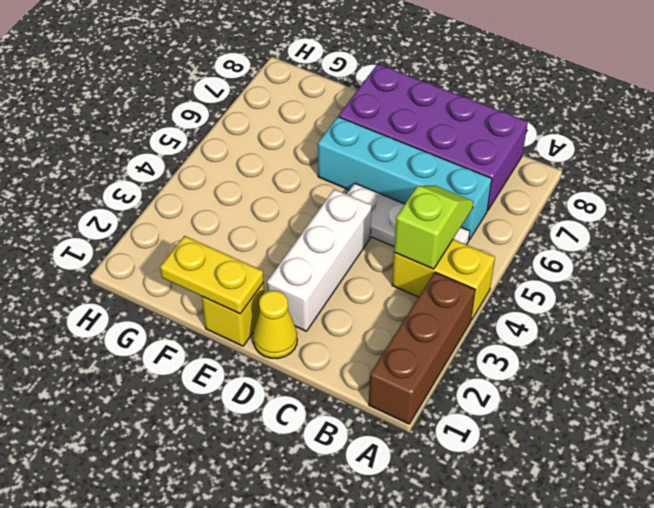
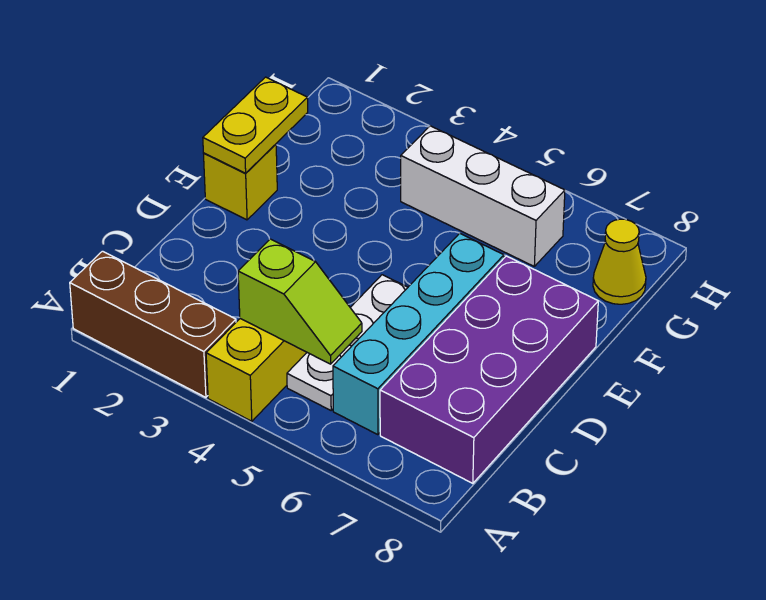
yellow 1x1 cone [253,290,297,359] -> yellow 1x1 cone moved to [593,219,646,304]
white 1x3 brick [267,189,372,331] -> white 1x3 brick moved to [401,126,565,266]

